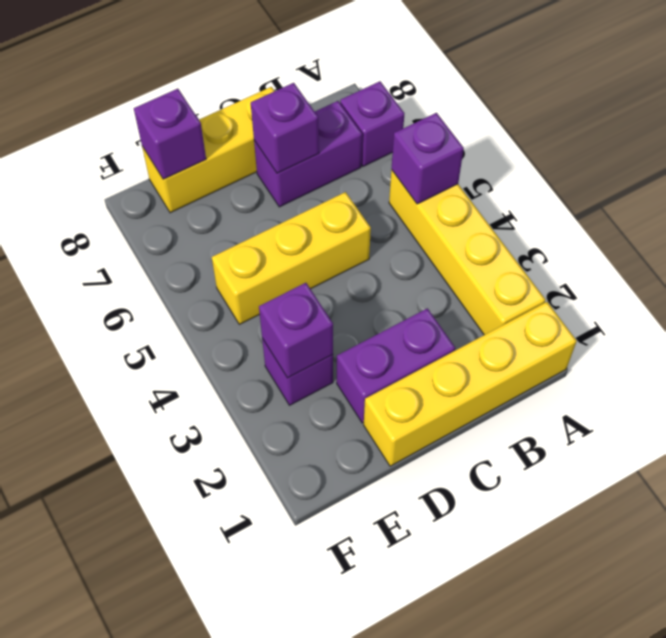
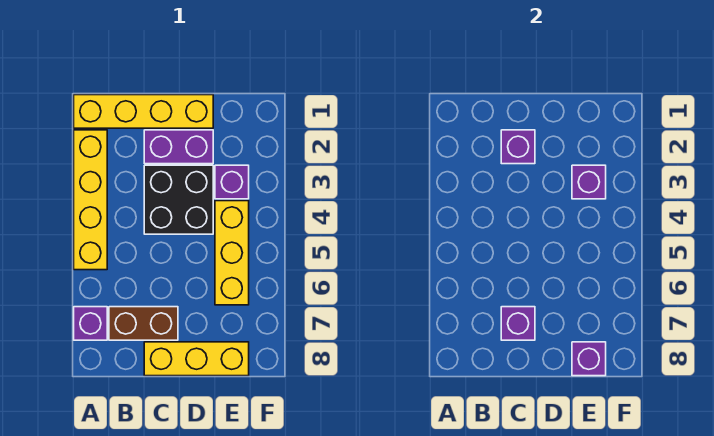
purple 1x1 brick [392,113,464,204] -> purple 1x1 brick moved to [501,130,535,164]
purple 1x2 brick [254,101,362,207] -> brown 1x2 brick [109,307,178,340]
none -> black 2x2 brick [144,165,213,234]
yellow 1x3 brick [212,192,371,324] -> yellow 1x3 brick turned to [215,201,249,305]

